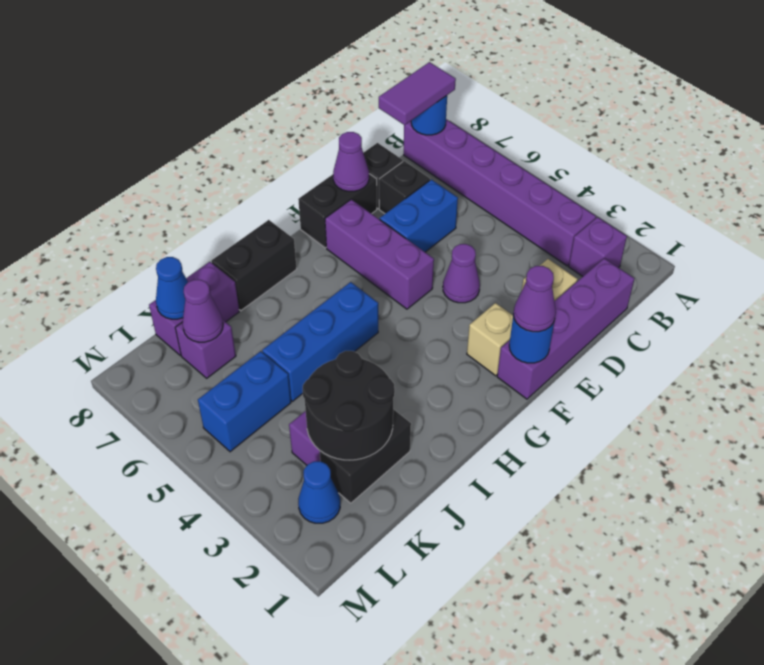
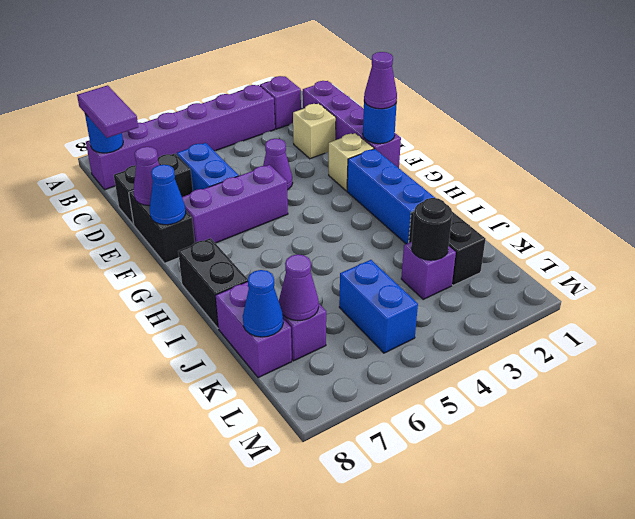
blue 1x3 brick [262,282,378,401] -> blue 1x3 brick moved to [347,149,435,244]
black 2x2 round brick [303,351,395,460] -> black 1x1 round brick [411,198,452,260]
blue 1x1 cone [298,461,340,523] -> blue 1x1 cone moved to [150,165,186,225]

